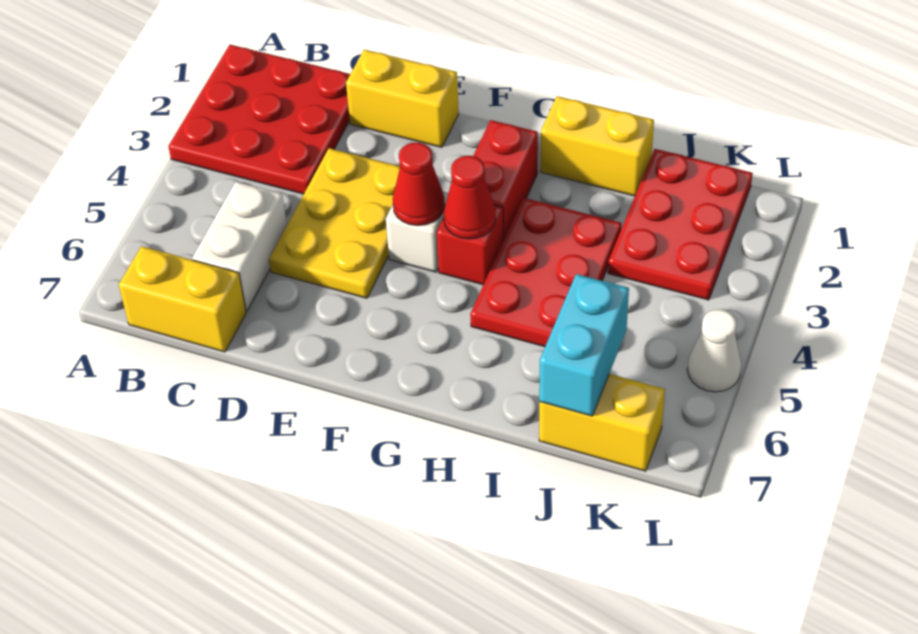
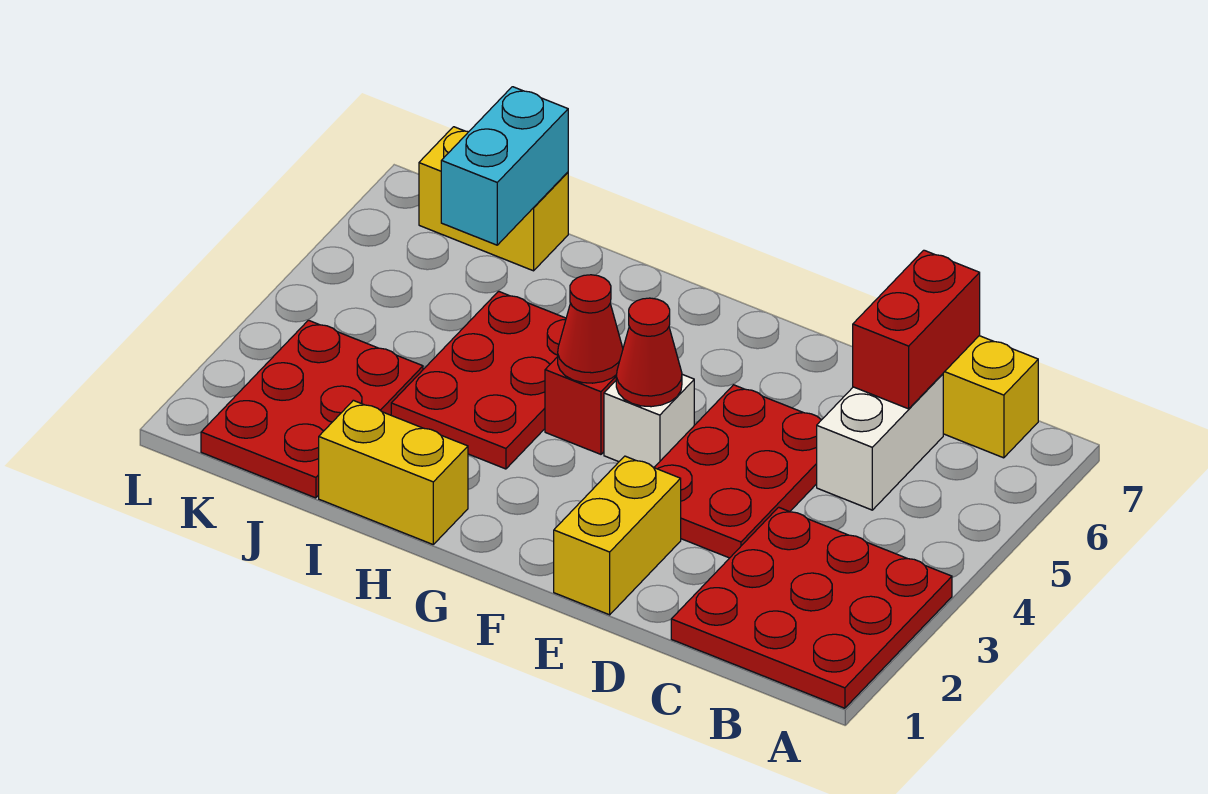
yellow 1x2 brick [346,50,459,147] -> yellow 1x2 brick turned to [554,456,681,615]
yellow 2x3 plate [269,148,400,298] -> red 2x3 plate [654,385,821,558]
red 1x2 brick [473,120,538,241] -> red 1x2 brick moved to [853,250,980,409]
white 1x1 cone [687,309,741,392] -> none

